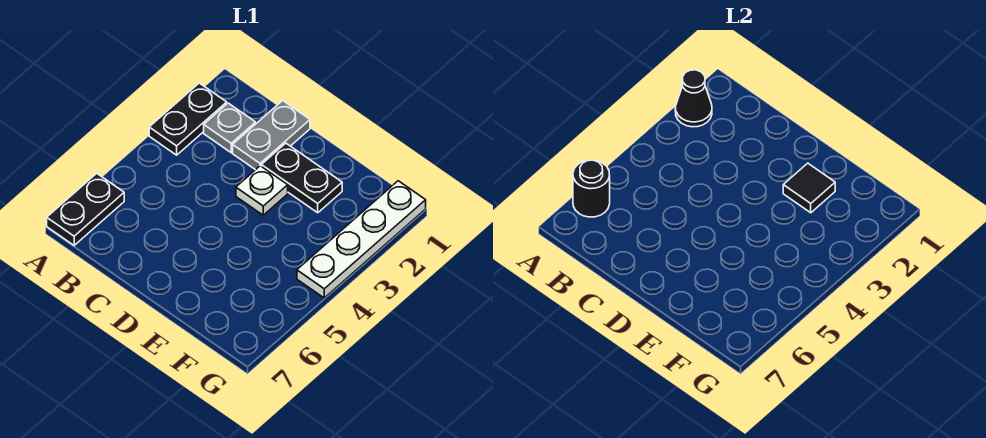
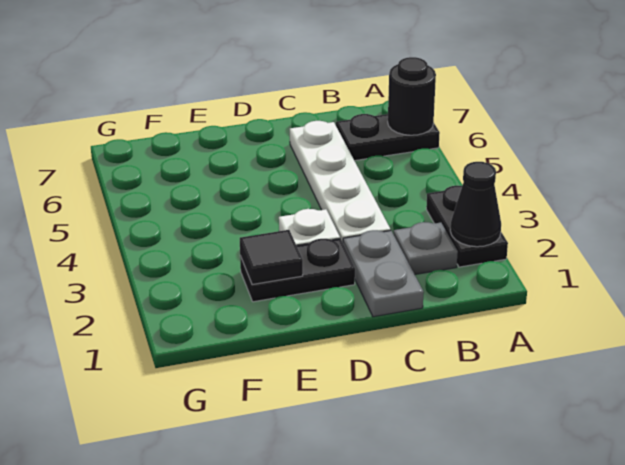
black 1x2 plate [47,173,124,245] -> black 1x2 plate turned to [336,114,440,161]
white 1x4 plate [297,181,426,298] -> white 1x4 plate moved to [290,121,391,242]

